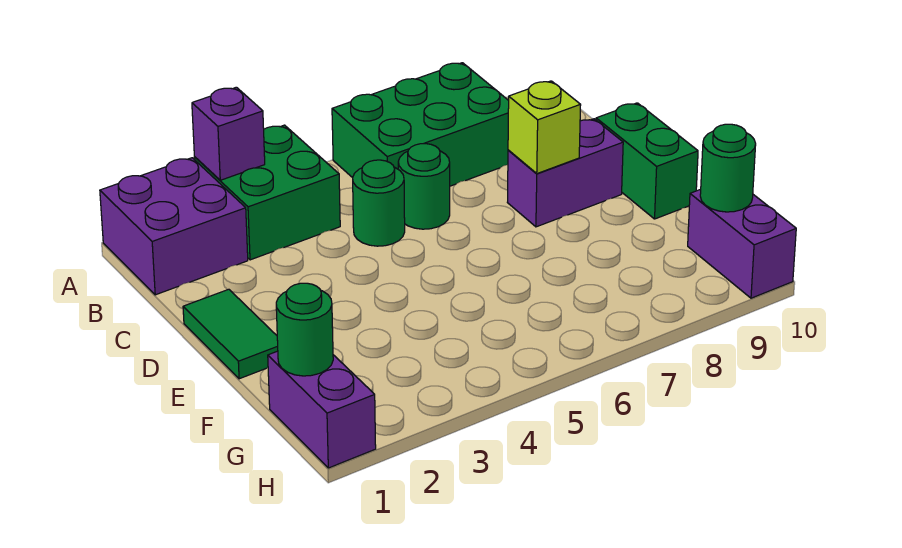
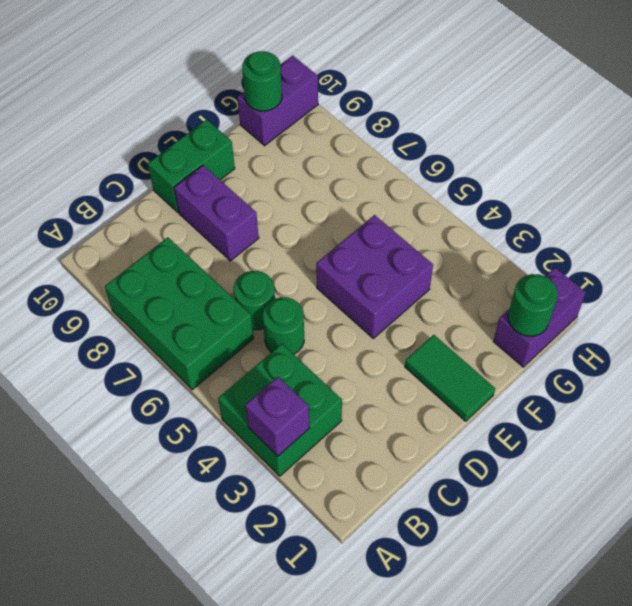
purple 2x2 brick [100,158,248,295] -> purple 2x2 brick moved to [316,215,433,338]
green 1x2 tile [183,289,278,379] -> green 1x2 tile turned to [405,335,495,421]
lime 1x1 brick [508,81,581,174] -> none

